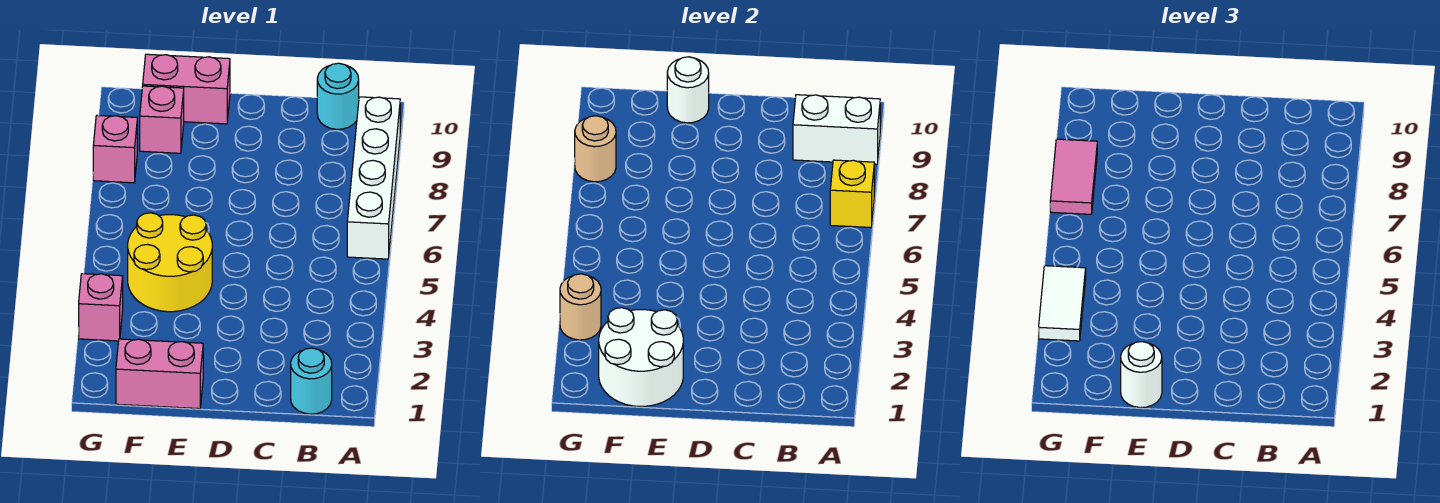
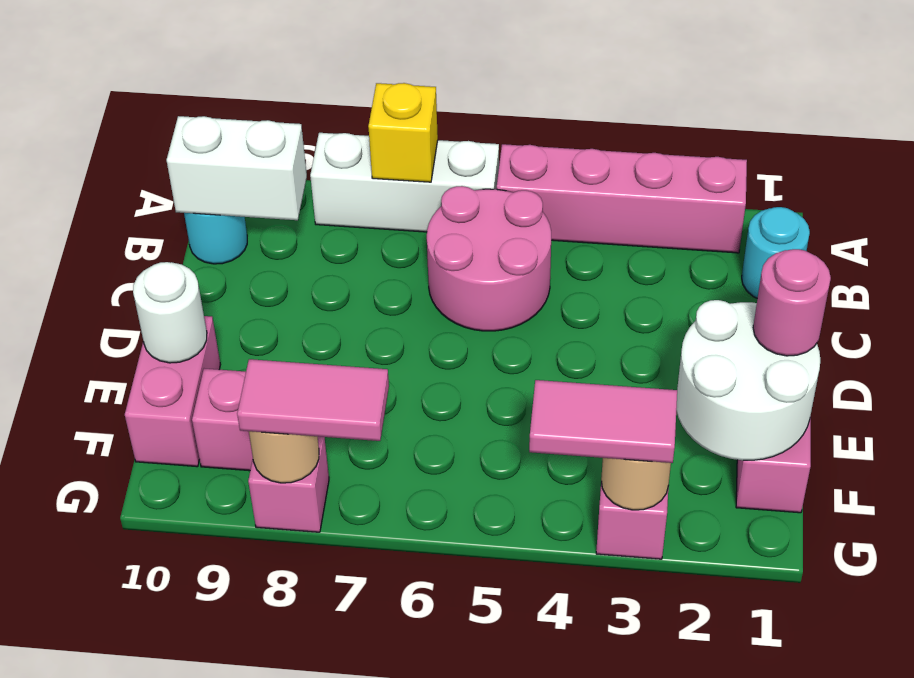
none -> pink 1x4 brick [497,144,747,253]
white 1x4 brick [347,97,400,259] -> white 1x3 brick [310,133,499,232]
white 1x2 brick [793,95,880,164] -> white 1x2 brick turned to [167,116,307,220]
none -> pink 2x2 round brick [427,186,551,331]
white 1x1 round brick [1121,342,1162,408] -> pink 1x1 round brick [753,249,831,356]
yellow 2x2 round brick [128,213,212,312] -> none
white 1x2 tile [1039,266,1086,341] -> pink 1x2 tile [529,380,677,463]

